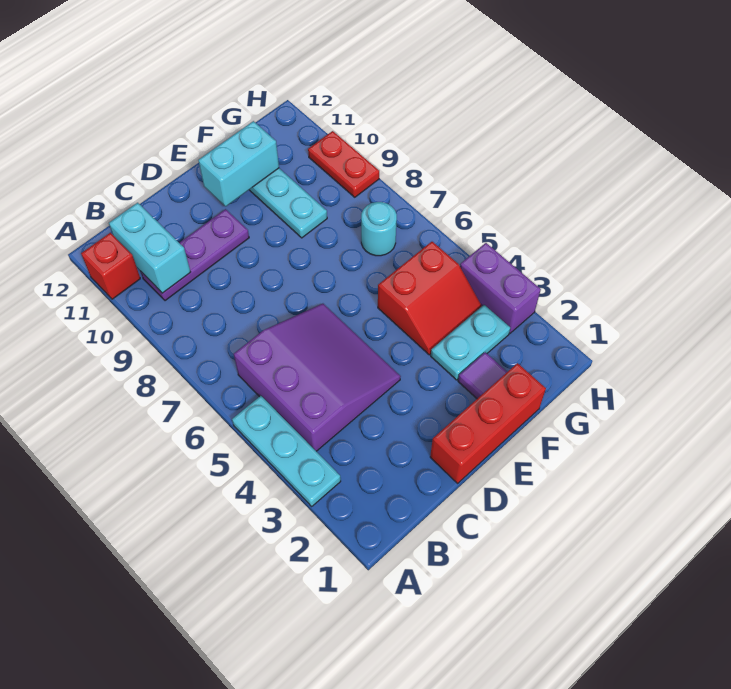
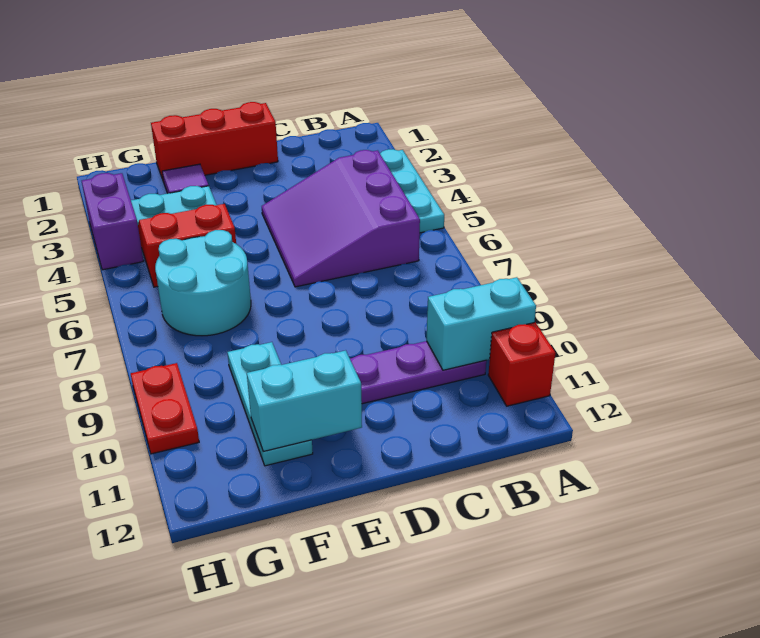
cyan 1x2 brick [109,203,190,293] -> cyan 1x2 brick turned to [427,277,536,370]
cyan 1x1 round brick [361,202,397,256] -> cyan 2x2 round brick [155,230,251,336]

